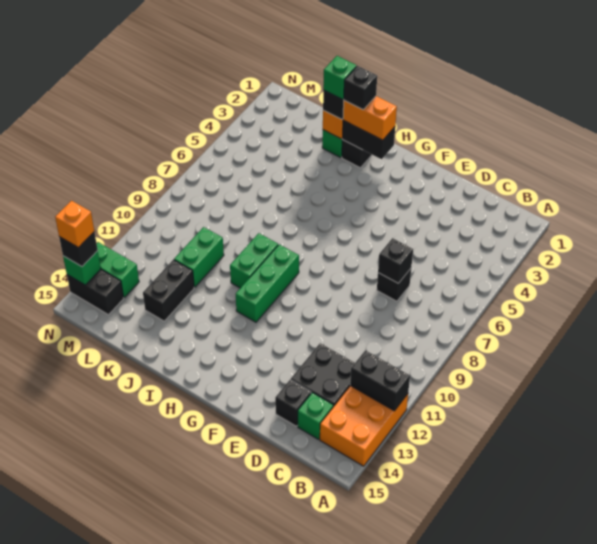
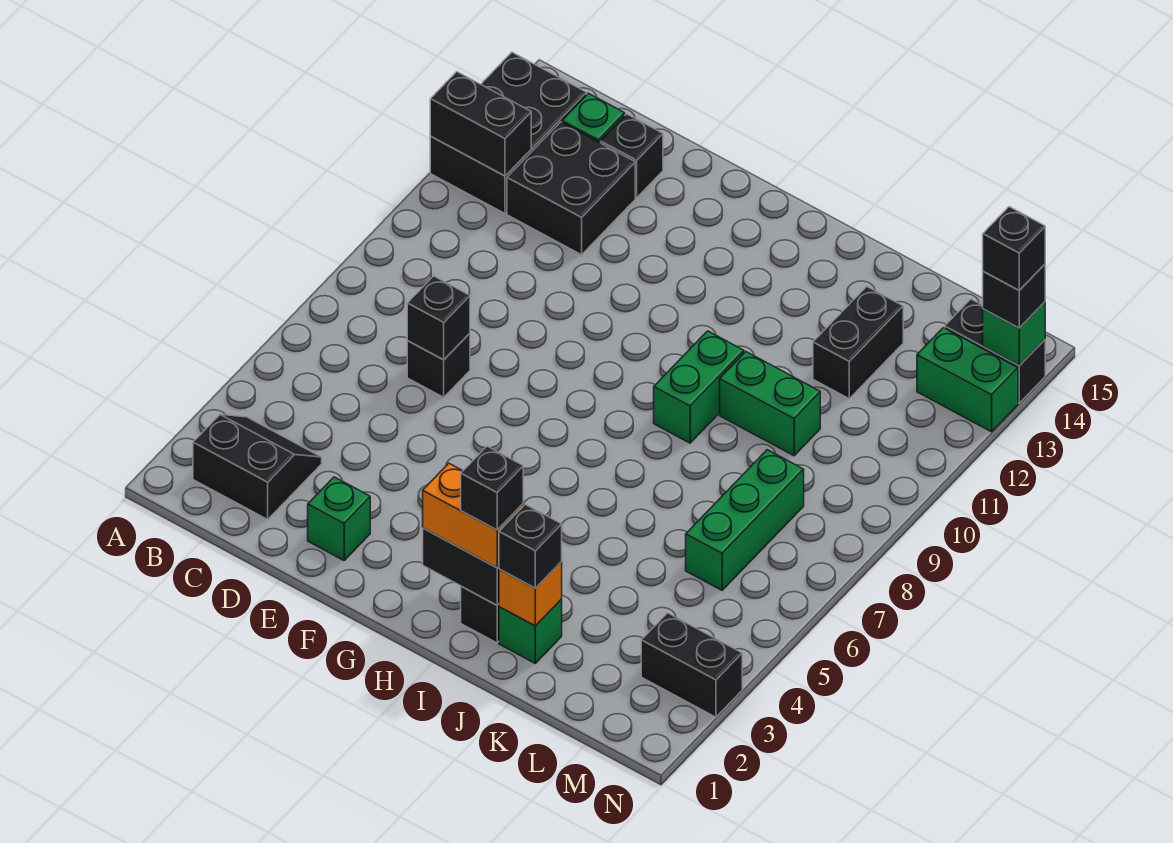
orange 2x3 brick [320,386,408,466] -> black 2x3 brick [430,52,587,213]
none -> black 2x2 slope [193,414,322,519]
green 1x3 brick [236,244,299,322] -> green 1x3 brick moved to [686,450,804,590]
green 1x1 brick [323,56,356,99] -> green 1x1 brick moved to [308,477,370,560]
green 1x2 brick [174,227,224,287] -> green 1x2 brick turned to [720,352,820,456]
none -> black 1x2 brick [641,613,742,717]
orange 1x1 brick [55,201,94,248] -> black 1x1 brick [983,207,1045,290]

